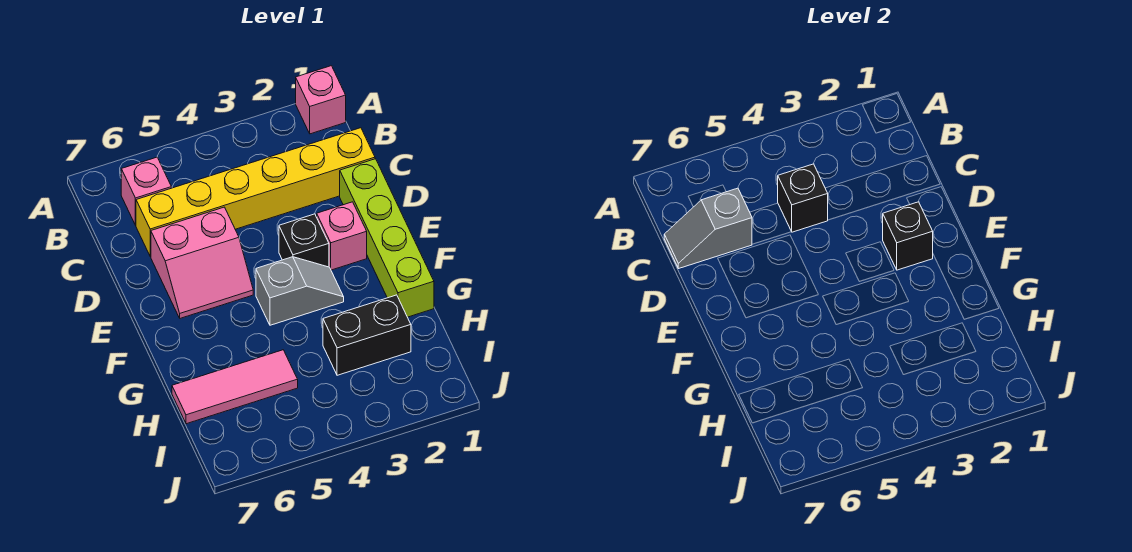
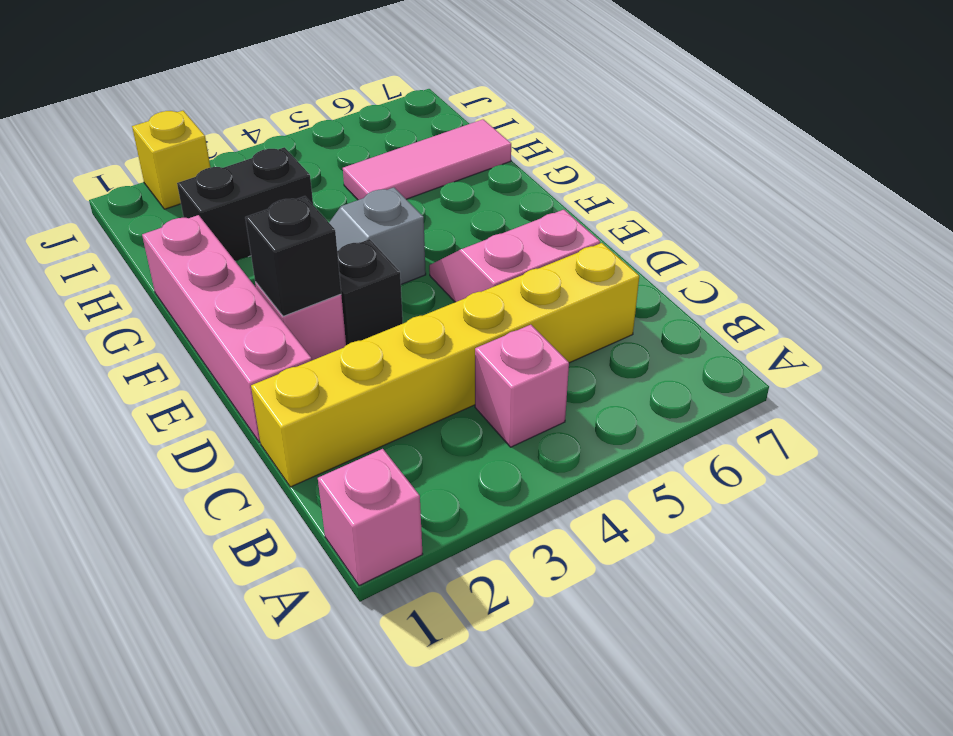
pink 1x1 brick [121,157,171,225] -> pink 1x1 brick moved to [475,325,569,447]
black 1x1 brick [778,164,828,232] -> none
grey 1x2 slope [664,188,752,269] -> none
lime 1x4 brick [340,159,434,317] -> pink 1x4 brick [142,215,312,443]
none -> yellow 1x1 brick [132,111,210,209]

